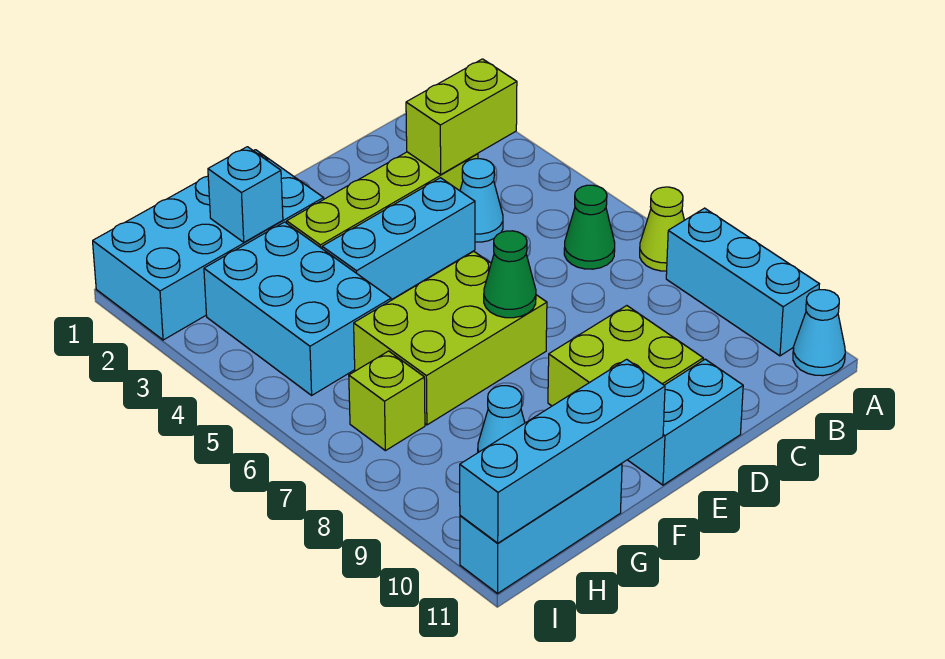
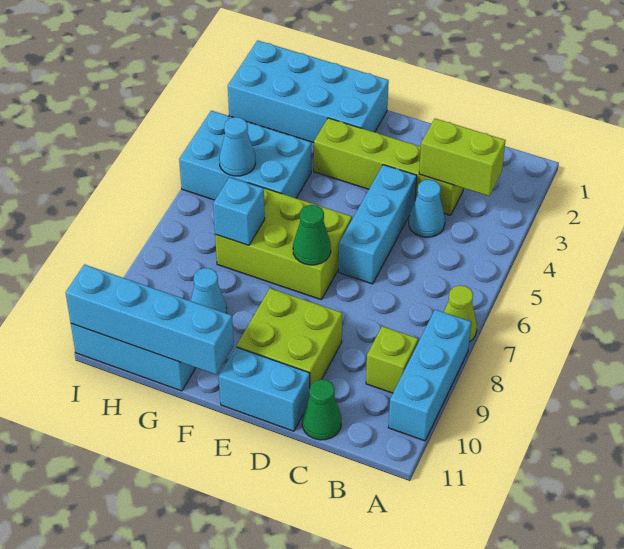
cyan 1x1 cone [793,290,845,376] -> cyan 1x1 cone moved to [219,117,256,176]
green 1x1 cone [564,185,615,269] -> green 1x1 cone moved to [302,379,342,440]
cyan 1x3 brick [322,178,475,300] -> cyan 1x3 brick turned to [339,165,417,284]
cyan 1x1 brick [208,147,283,242] -> cyan 1x1 brick moved to [213,177,265,245]
cyan 2x3 brick [204,222,391,395] -> cyan 2x3 brick turned to [179,111,311,200]
lime 1x1 brick [349,351,425,451] -> lime 1x1 brick moved to [366,326,418,393]

